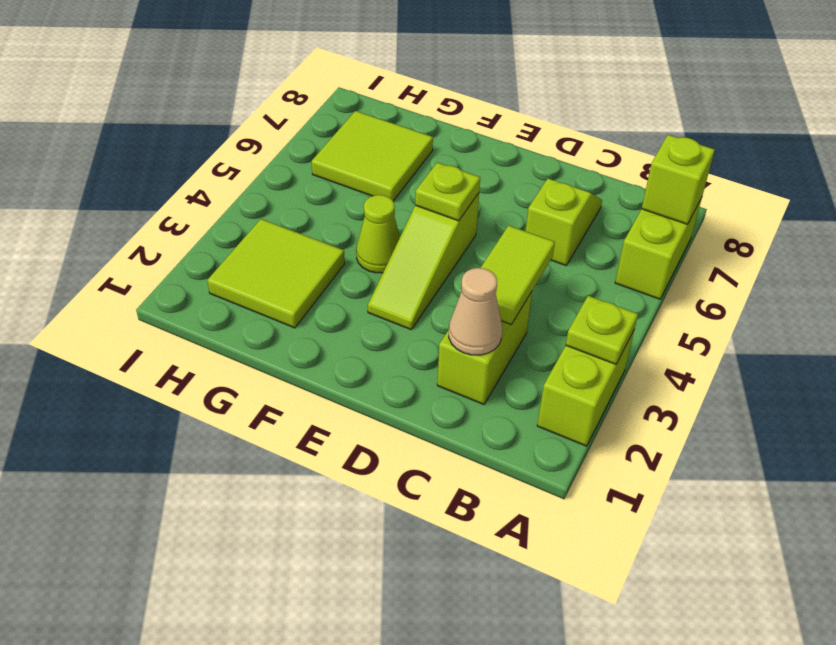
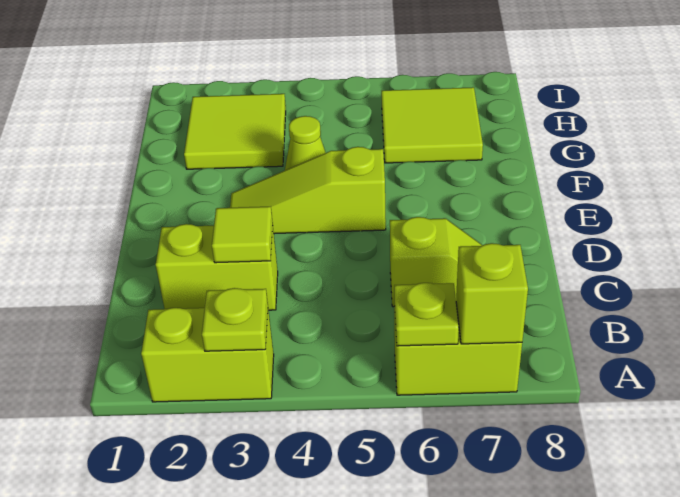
tan 1x1 cone [449,268,502,355] -> none
lime 1x2 tile [481,226,555,324] -> lime 1x1 tile [212,207,273,263]
lime 1x1 plate [415,162,480,221] -> lime 1x1 plate moved to [394,283,459,346]

